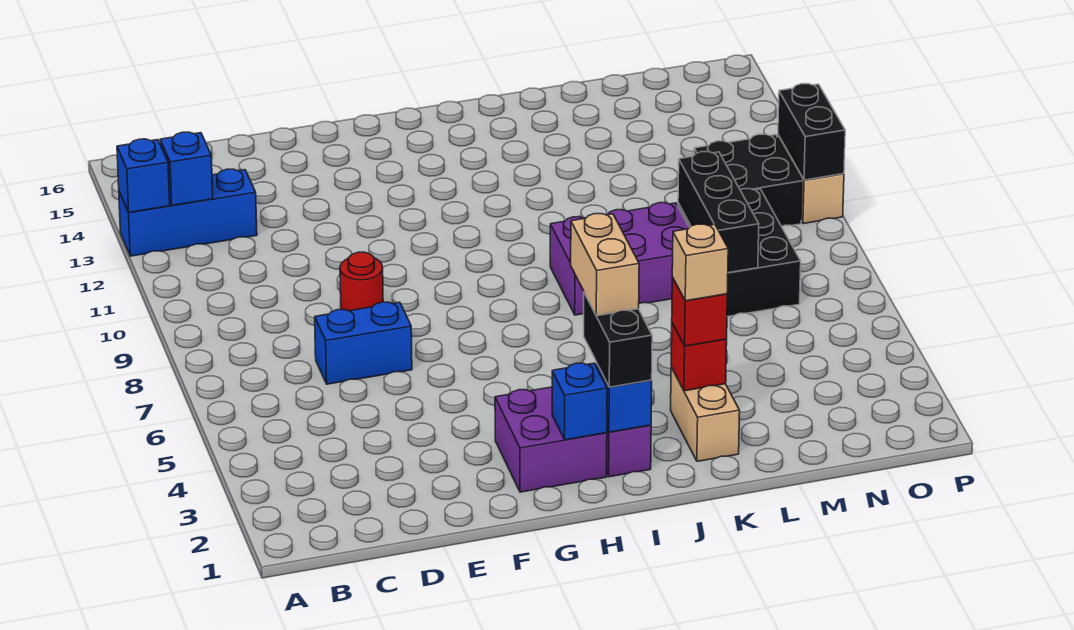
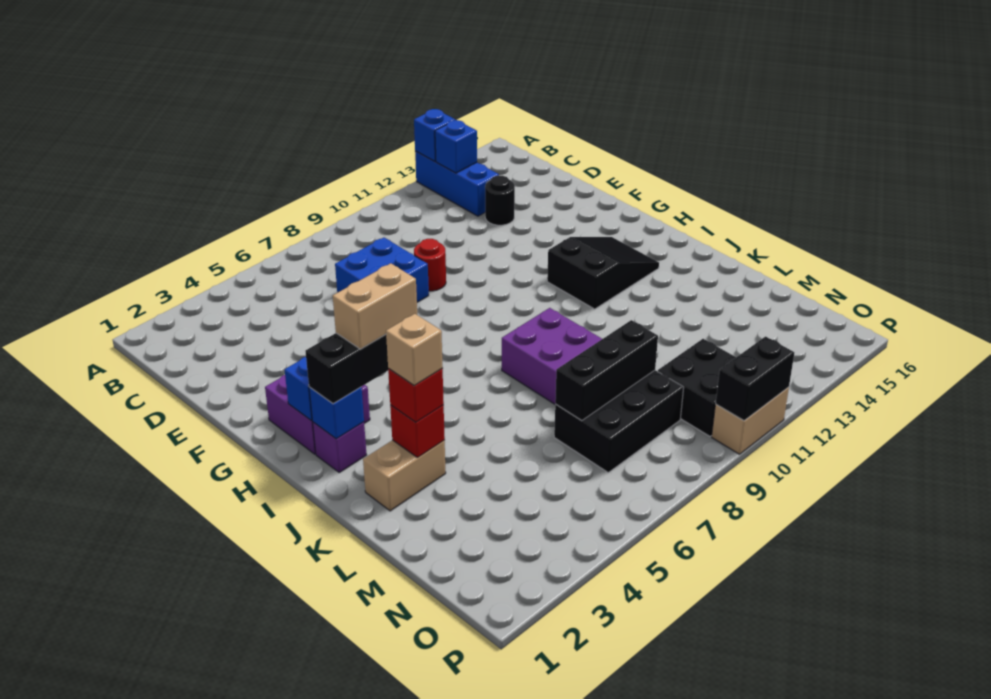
blue 1x2 brick [315,302,412,384] -> blue 2x2 brick [335,238,429,302]
none -> black 1x1 round brick [485,176,515,225]
none -> black 2x3 slope [547,237,659,309]

